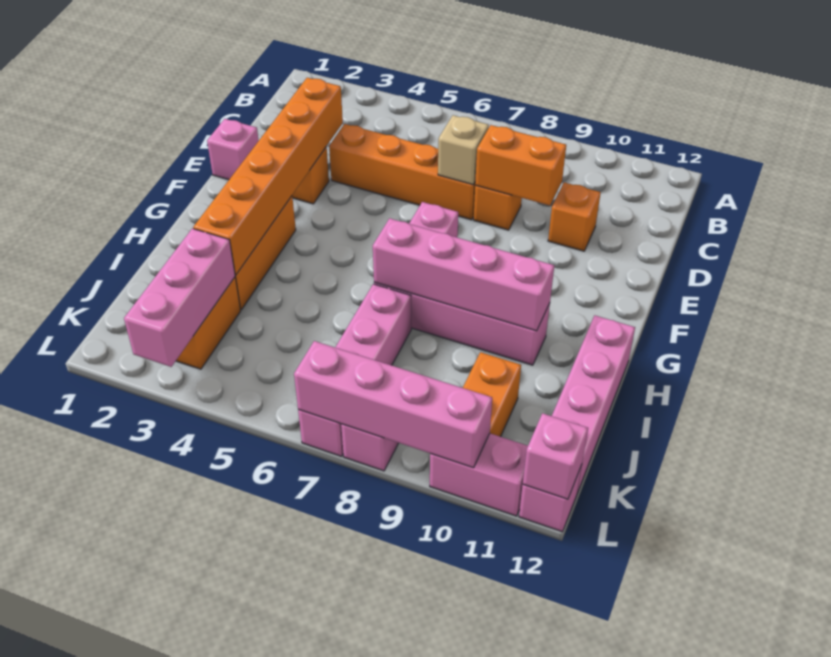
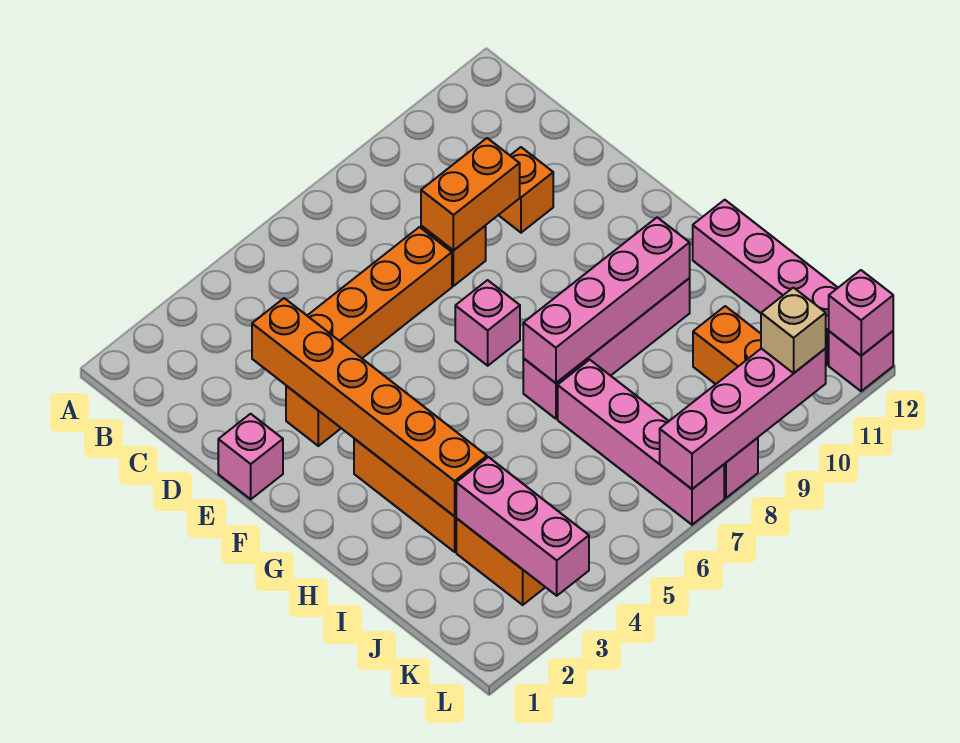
tan 1x1 brick [438,115,489,184] -> tan 1x1 brick moved to [761,288,826,373]
pink 1x2 brick [430,434,528,516] -> none

